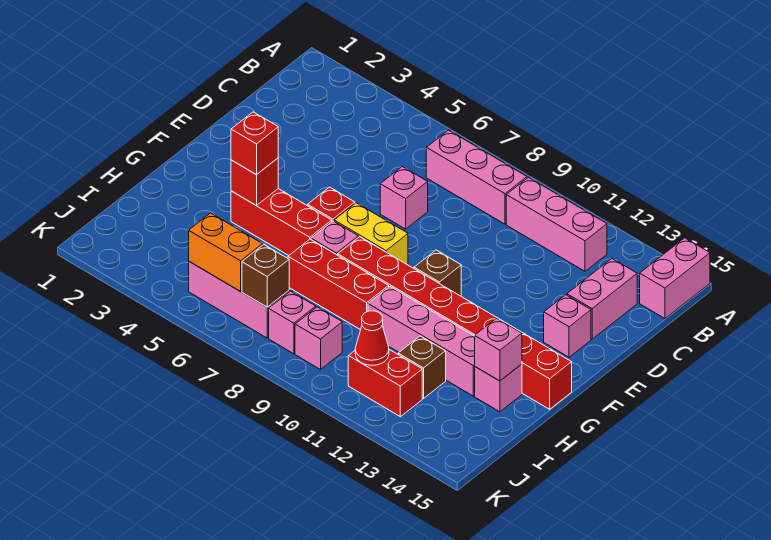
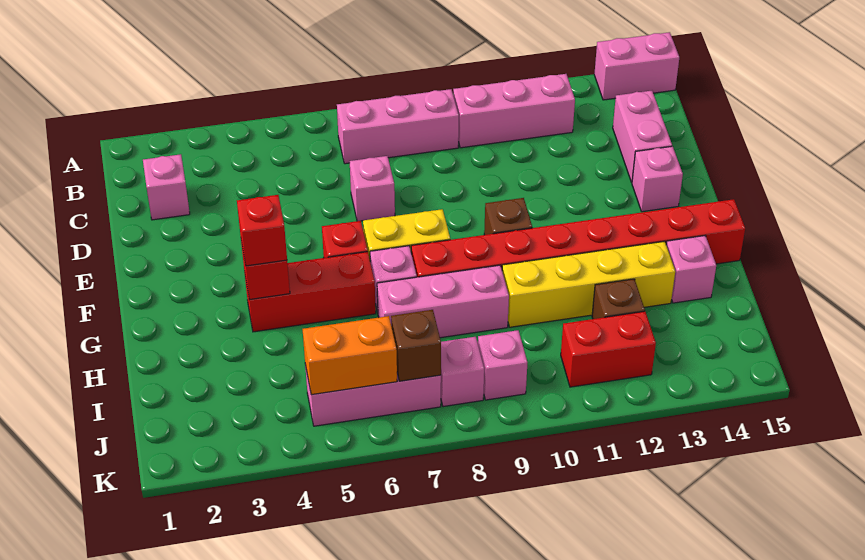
pink 1x2 brick [640,238,710,318] -> pink 1x2 brick turned to [594,32,679,100]
red 1x3 brick [288,239,389,330] -> pink 1x3 brick [377,265,509,338]
pink 1x4 brick [368,287,475,396] -> yellow 1x4 brick [502,241,675,327]
pink 1x1 brick [475,318,522,381] -> pink 1x1 brick moved to [143,154,190,220]
red 1x1 cone [355,311,389,365] -> none

